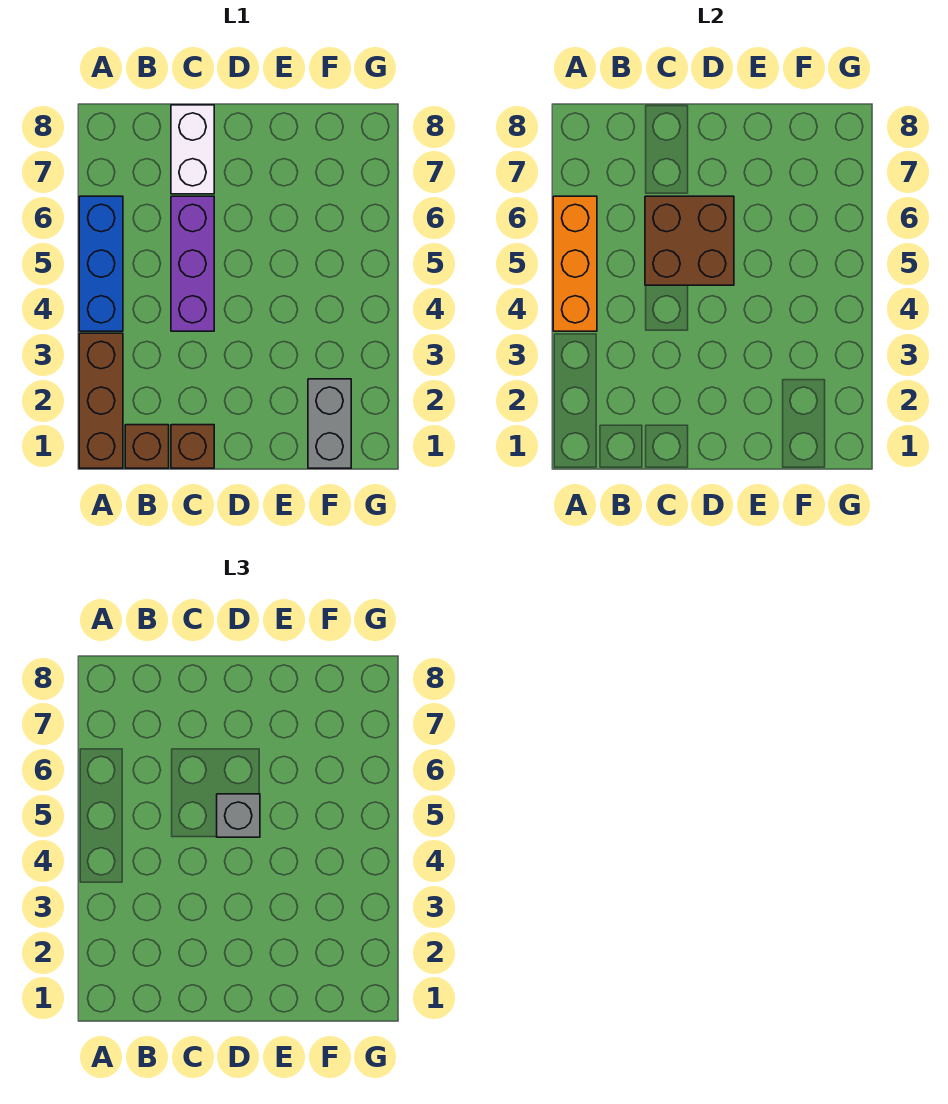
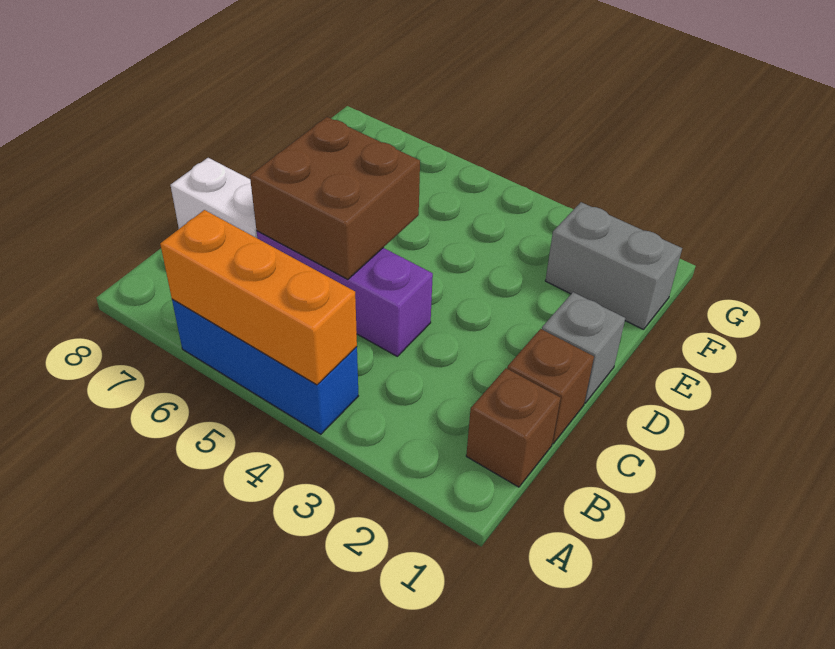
brown 1x3 brick [79,333,123,468] -> none
grey 1x1 brick [217,794,260,837] -> grey 1x1 brick moved to [542,292,625,403]

